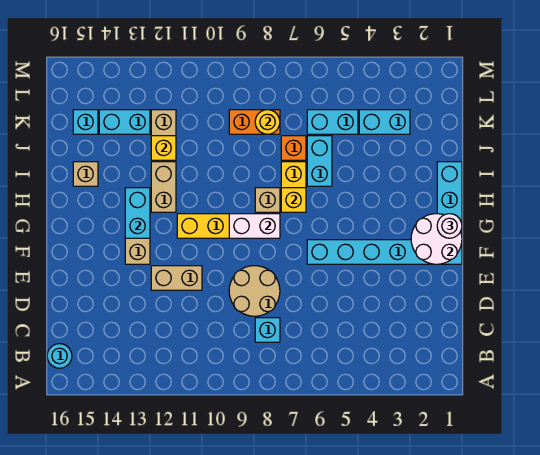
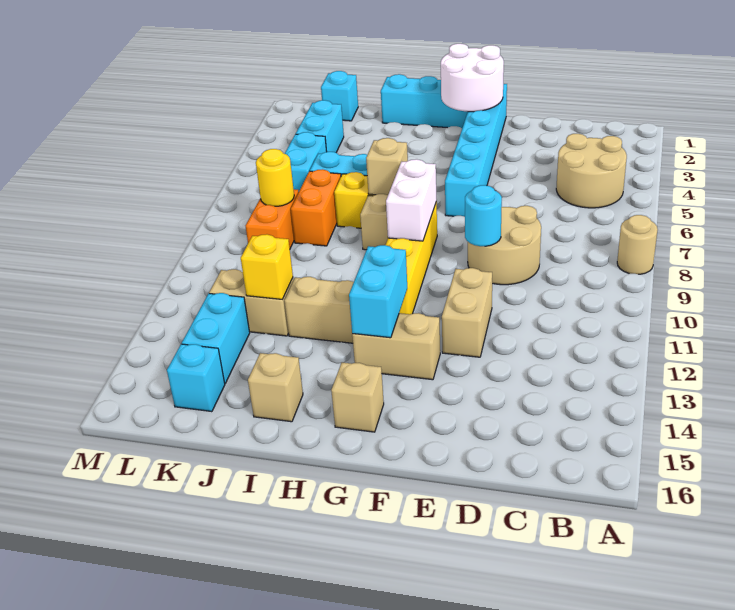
none -> tan 1x1 round brick [617,215,658,274]
none -> tan 2x2 round brick [556,134,627,208]
cyan 1x1 round brick [47,344,72,368] -> cyan 1x1 round brick moved to [465,185,502,246]
cyan 1x1 brick [255,318,280,342] -> cyan 1x1 brick moved to [321,71,358,121]
white 1x1 round brick [437,214,462,238] -> none
cyan 1x2 brick [125,188,150,238] -> cyan 1x2 brick turned to [349,245,407,338]
none -> tan 1x1 brick [331,363,384,432]
yellow 1x1 brick [281,188,306,212] -> tan 1x1 brick [366,138,408,195]
orange 1x1 brick [281,136,306,160] -> orange 1x2 brick [291,169,341,246]

